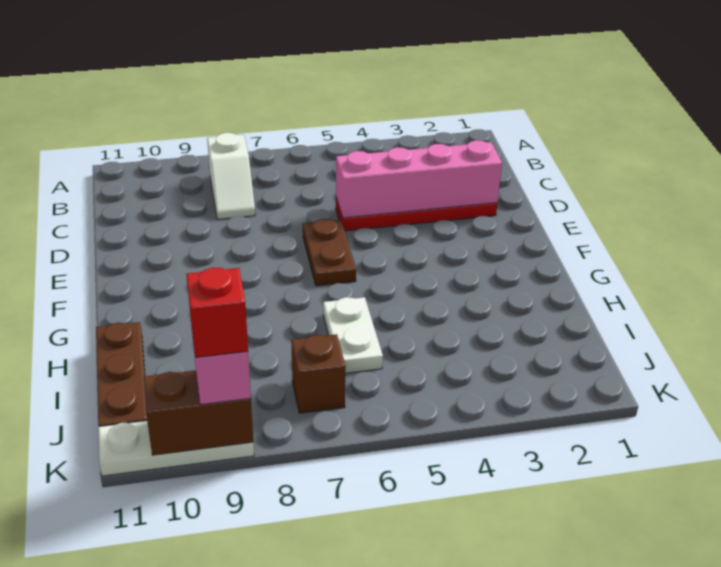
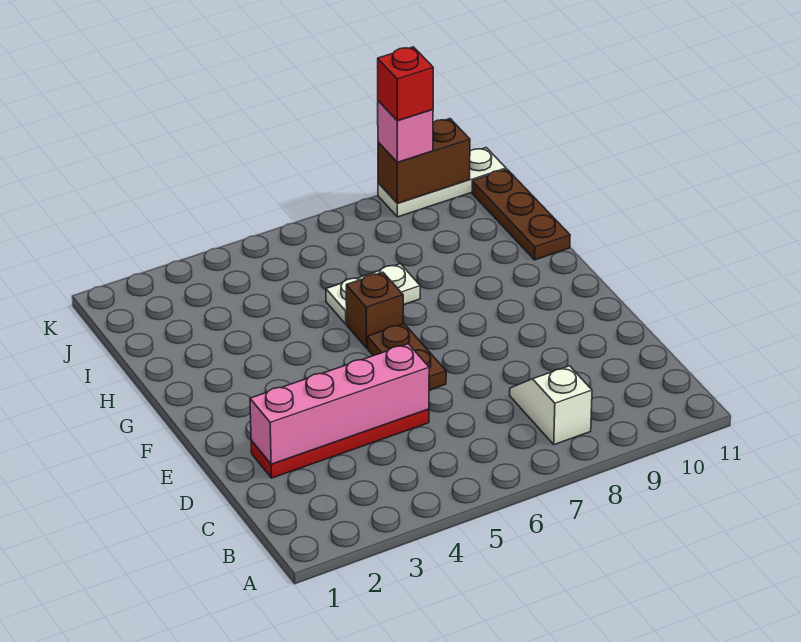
white 1x2 plate [323,297,383,373] -> white 1x2 plate turned to [326,264,420,324]
brown 1x1 brick [291,334,346,413] -> brown 1x1 brick moved to [346,272,403,348]

